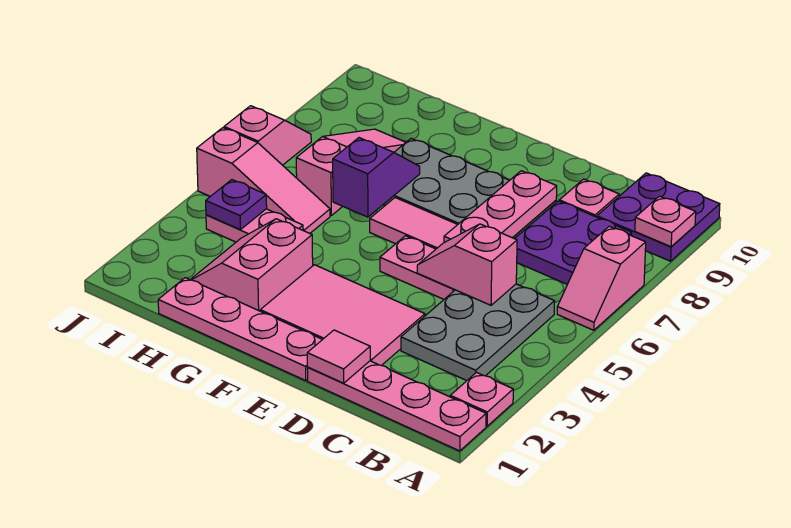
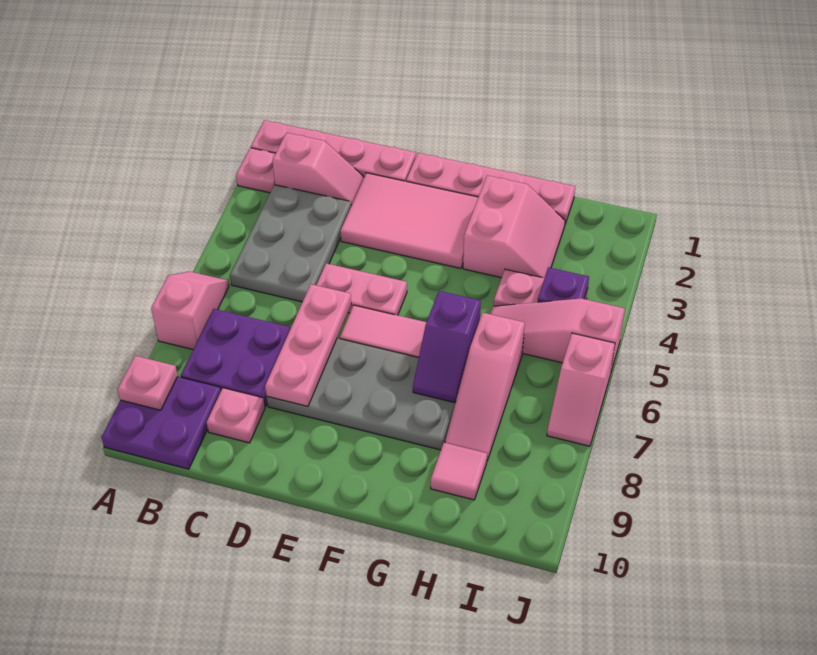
pink 1x2 slope [417,224,517,305] -> pink 1x2 slope moved to [272,133,364,205]
pink 1x1 tile [307,330,370,383] -> pink 1x1 tile moved to [431,443,487,500]

